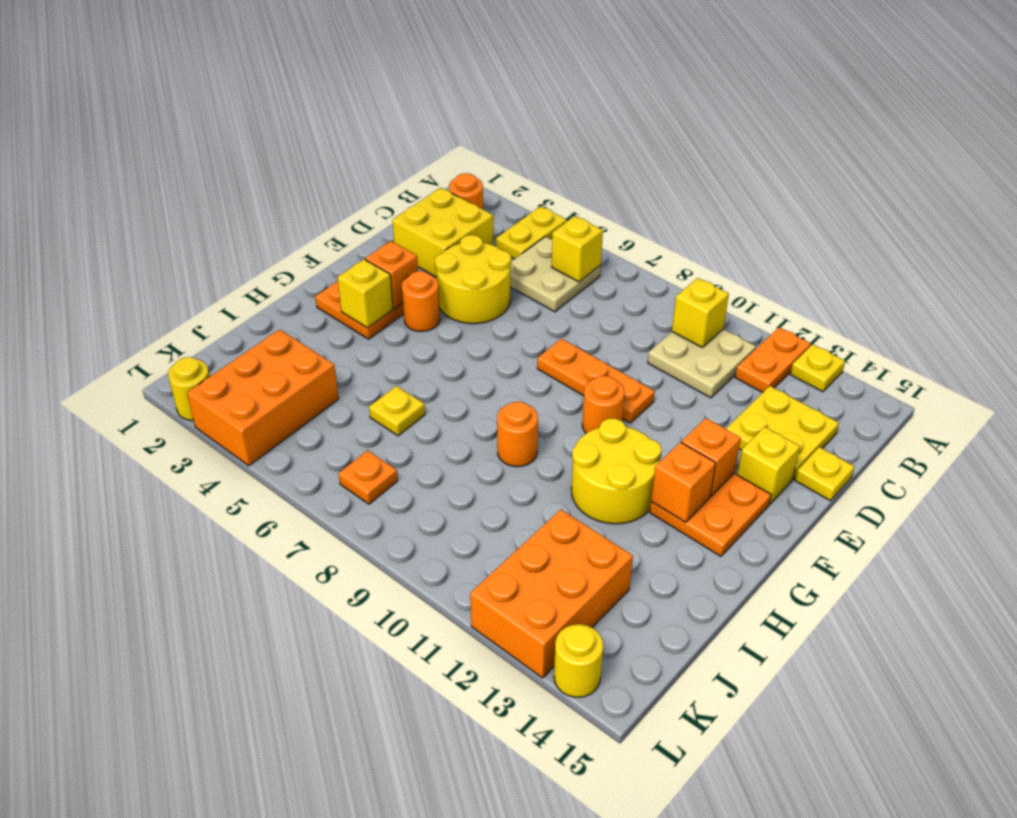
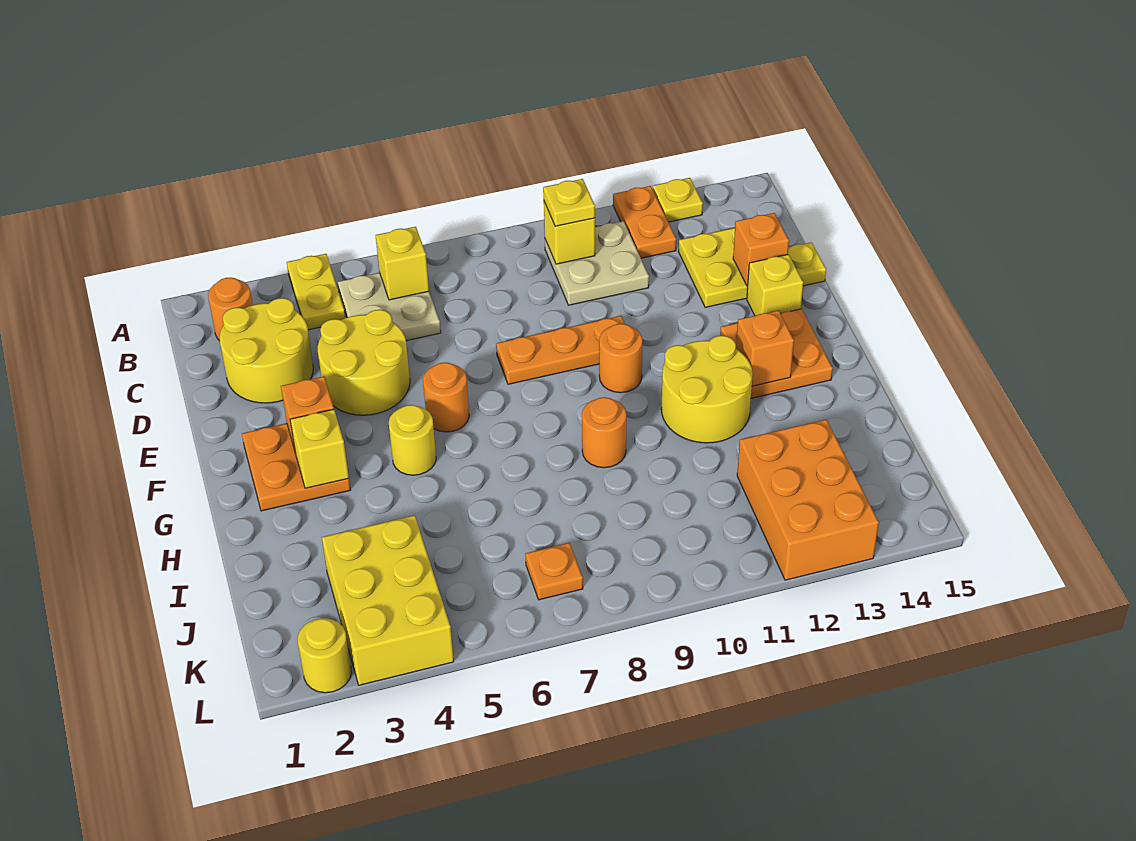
yellow 2x2 brick [392,188,494,277] -> yellow 2x2 round brick [220,298,313,403]
orange 1x1 round brick [402,271,440,331] -> orange 1x1 round brick moved to [423,362,469,432]
orange 1x1 brick [681,418,741,496] -> orange 1x1 brick moved to [733,213,789,286]
yellow 1x1 plate [369,386,425,436] -> yellow 1x1 plate moved to [543,179,595,226]
orange 2x3 brick [187,329,339,466] -> yellow 2x3 brick [322,515,454,685]
yellow 1x1 round brick [554,624,603,697] -> yellow 1x1 round brick moved to [389,405,436,475]

